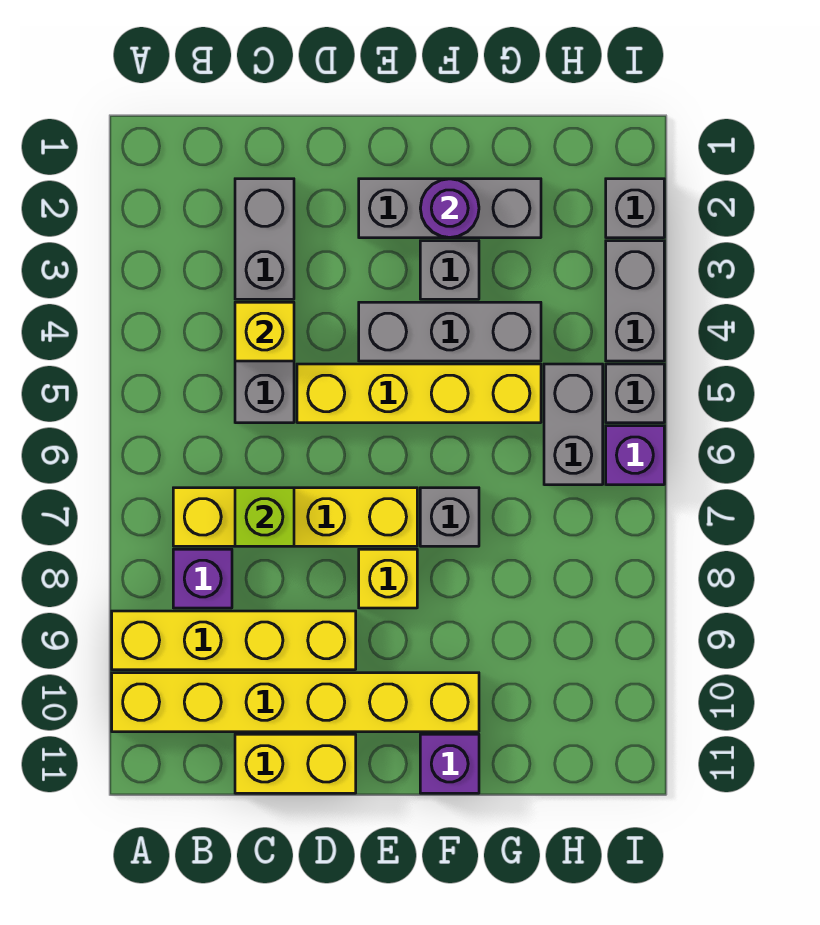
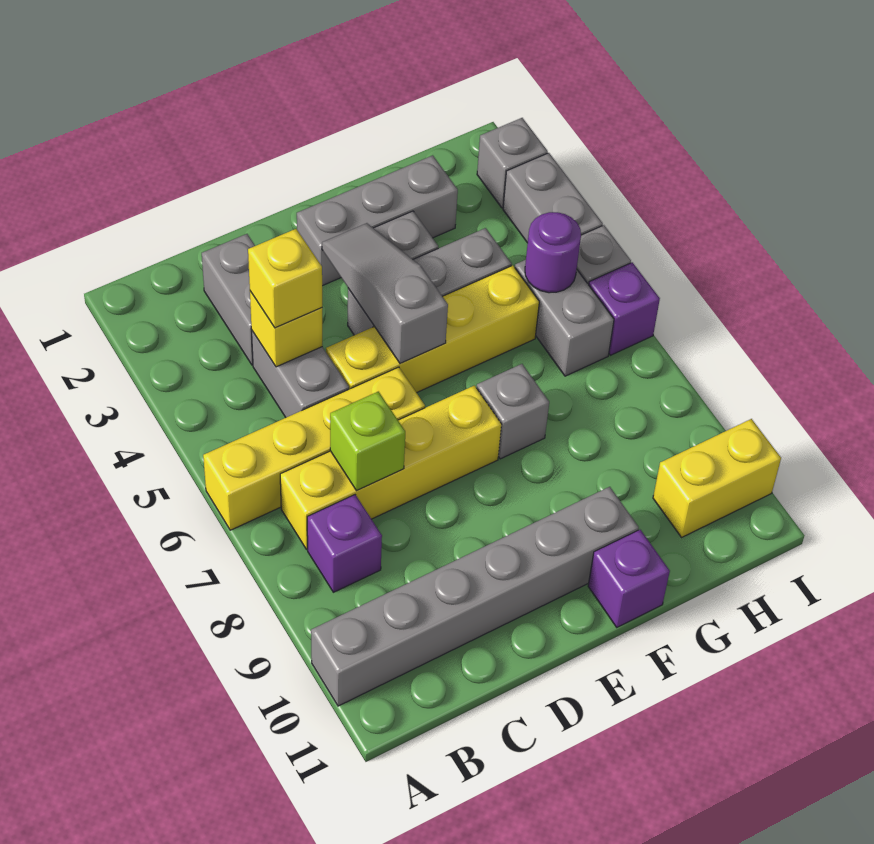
yellow 1x4 brick [112,611,356,670] -> yellow 1x4 brick moved to [203,367,425,530]
yellow 1x6 brick [112,673,479,732] -> grey 1x6 brick [311,487,639,706]
yellow 1x2 brick [235,734,356,793] -> yellow 1x2 brick moved to [653,419,781,537]
none -> grey 1x3 slope [322,223,448,364]
yellow 1x1 brick [359,549,417,608] -> yellow 1x1 brick moved to [248,229,322,328]
purple 1x1 round brick [420,179,479,238] -> purple 1x1 round brick moved to [525,212,581,293]

